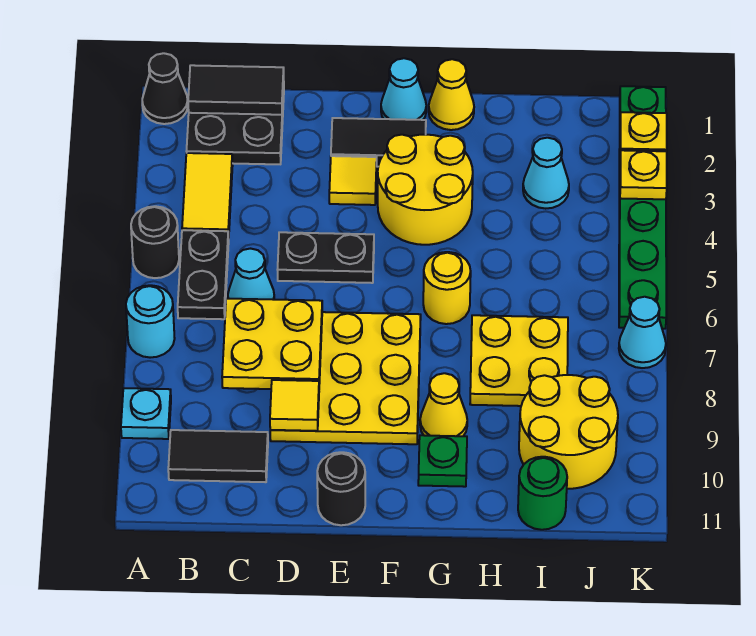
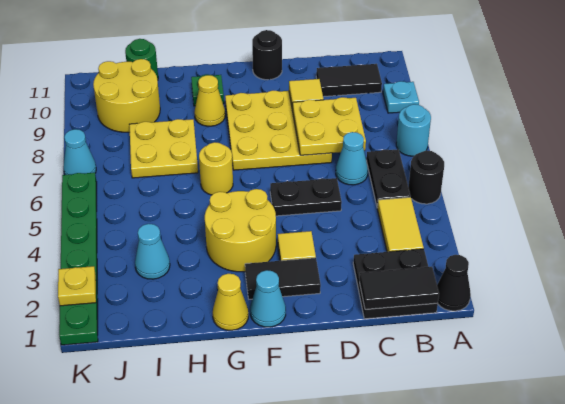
yellow 1x1 plate [620,150,667,199] -> none

